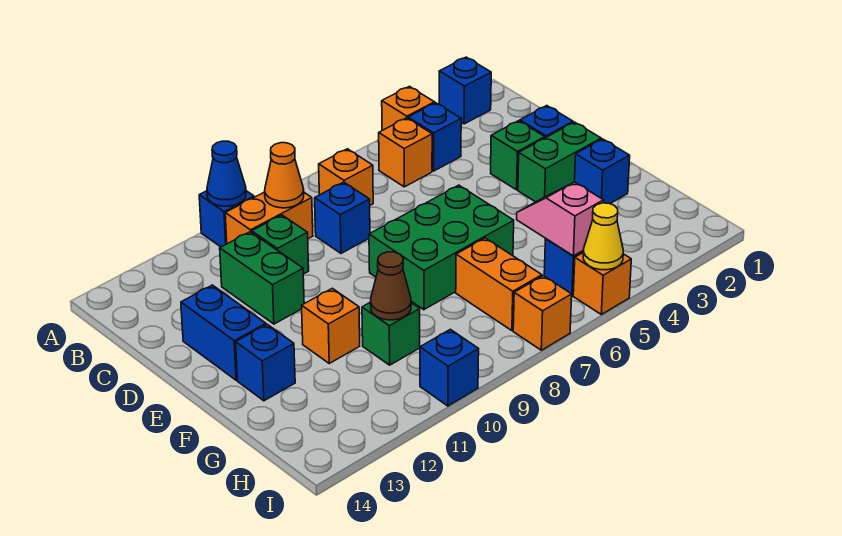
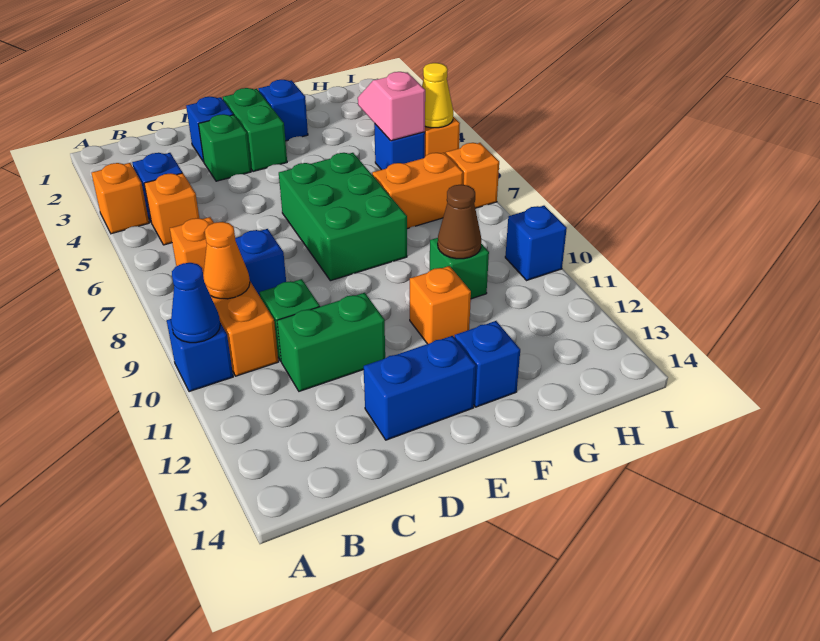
blue 1x1 brick [439,57,491,124] -> none
pink 1x2 slope [517,182,603,256] -> pink 1x2 slope turned to [358,72,425,141]

